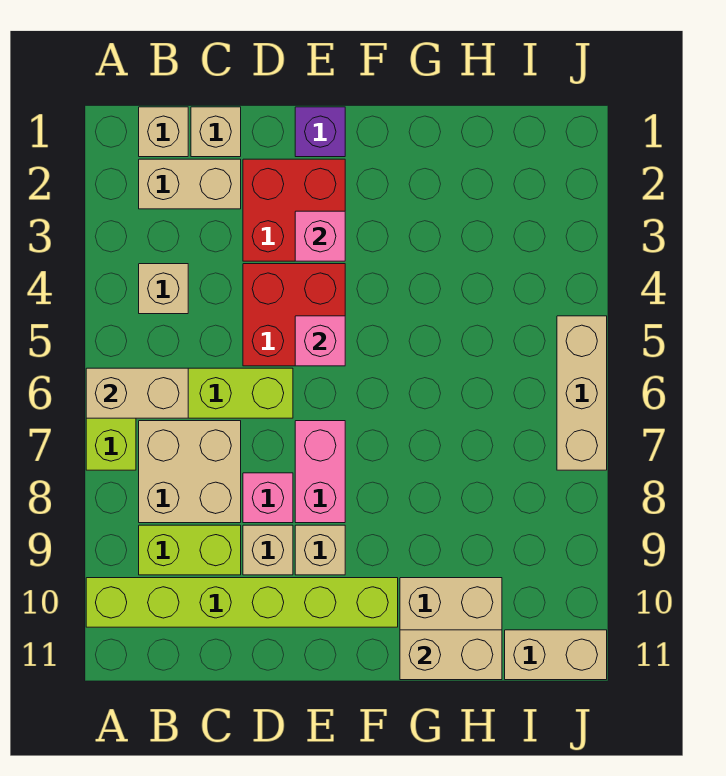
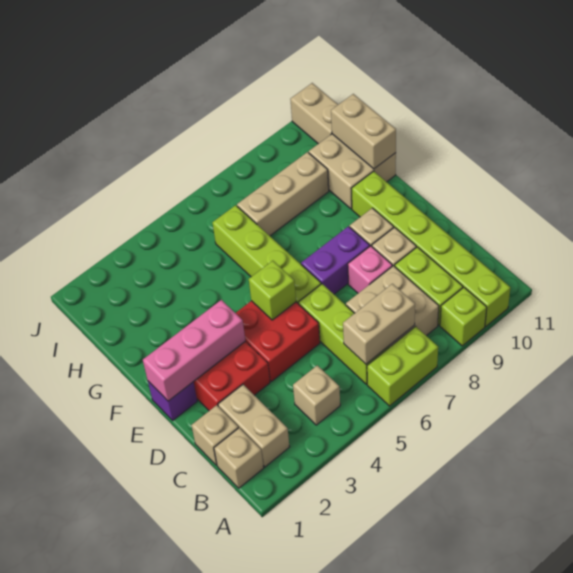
tan 1x2 brick [86,368,188,418] -> tan 1x2 brick turned to [343,284,415,364]
none -> lime 1x1 brick [440,288,487,346]
pink 1x1 brick [295,211,345,261] -> pink 1x3 brick [143,300,245,401]
pink 1x1 brick [295,316,345,366] -> lime 1x1 brick [249,261,296,320]
none -> lime 1x4 brick [213,205,321,304]
pink 1x2 brick [295,421,345,523] -> purple 1x2 brick [301,226,370,294]
tan 1x3 brick [557,316,607,470] -> tan 1x3 brick moved to [237,152,329,236]

